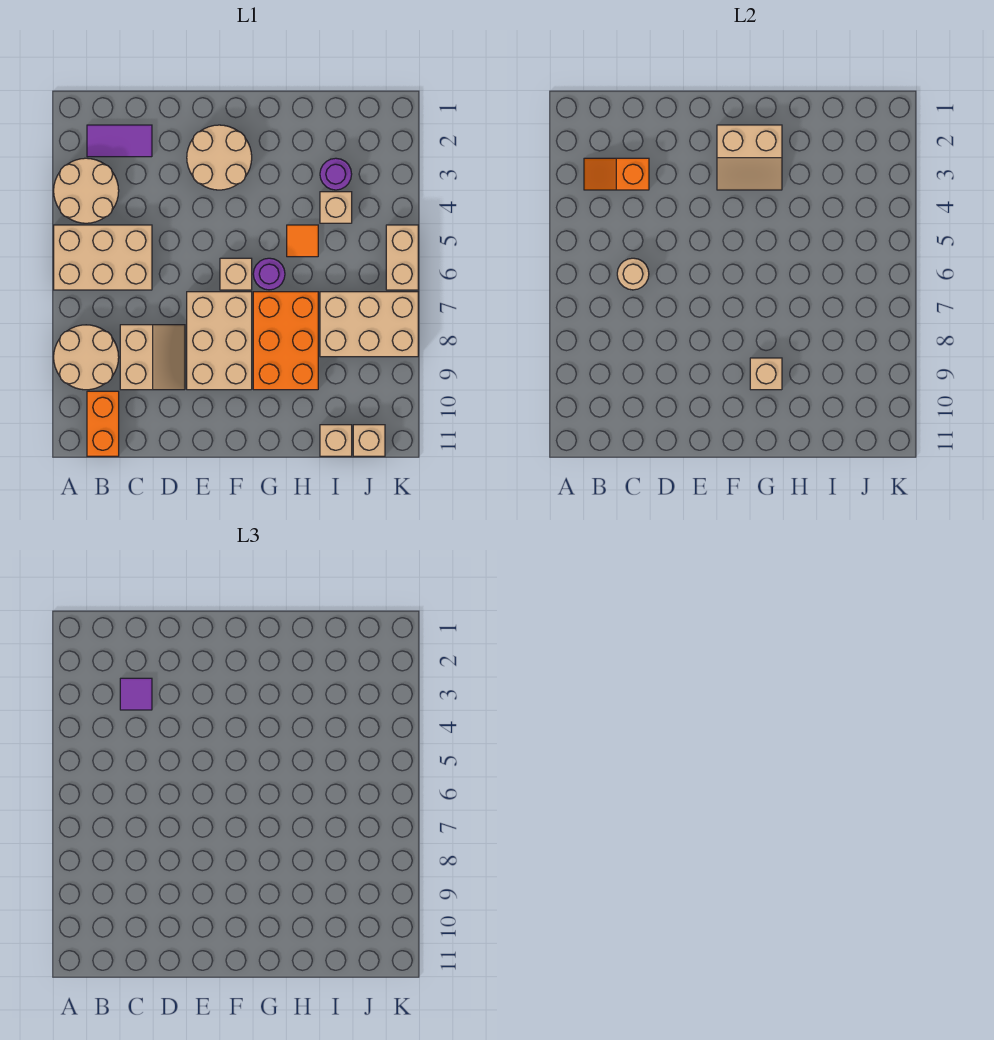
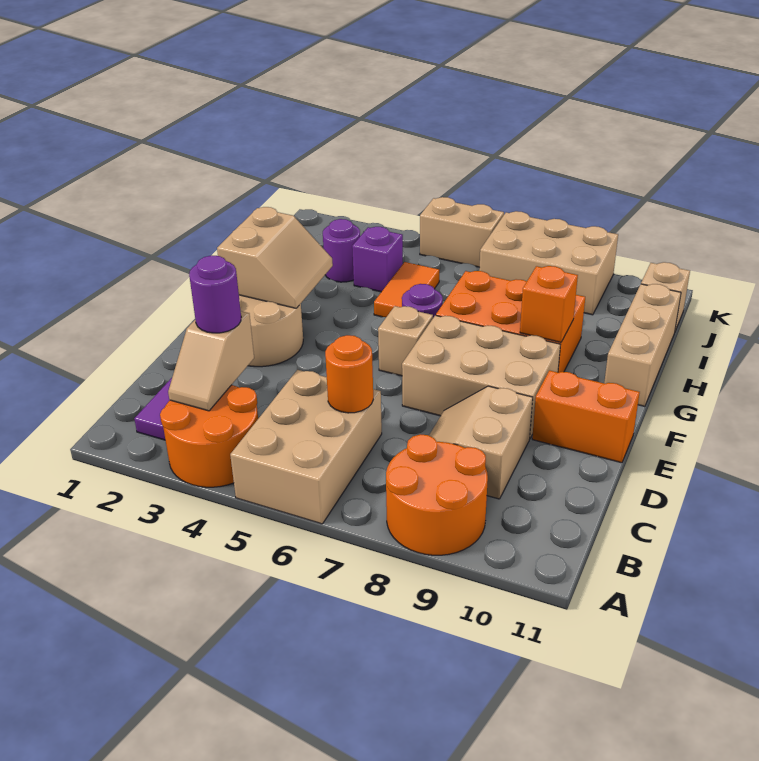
tan 2x2 round brick [54,158,119,223] -> orange 2x2 round brick [160,385,258,487]
tan 2x2 round brick [54,325,119,390] -> orange 2x2 round brick [386,434,488,555]
orange 1x2 slope [584,158,649,190] -> tan 1x2 slope [168,311,254,411]
orange 1x2 brick [87,391,119,456] -> orange 1x2 brick moved to [532,370,640,463]
purple 1x1 tile [120,678,152,710] -> purple 1x1 round brick [189,255,241,333]
tan 1x1 round brick [617,258,649,290] -> orange 1x1 round brick [325,335,373,413]
tan 2x2 slope [120,325,185,390] -> tan 2x2 slope turned to [429,386,533,499]
tan 1x1 brick [750,358,782,390] -> orange 1x1 brick [520,266,578,342]
orange 1x1 tile [287,225,318,257] -> orange 1x2 tile [374,262,439,317]
tan 1x1 brick [320,192,352,223] -> purple 1x1 brick [352,227,403,292]
tan 2x3 brick [320,292,418,357] -> tan 2x3 brick turned to [479,211,618,315]
tan 1x1 brick [320,425,352,456] -> tan 1x3 brick [604,284,681,406]

